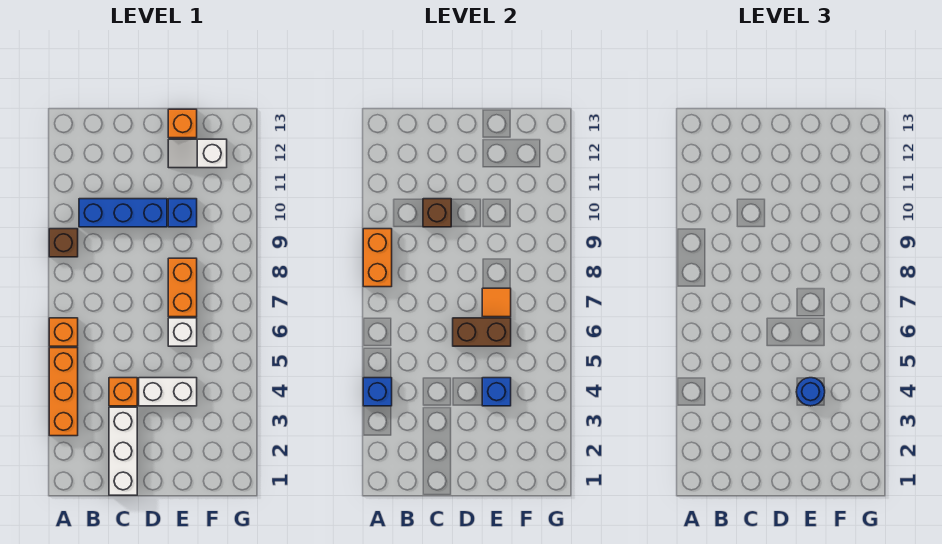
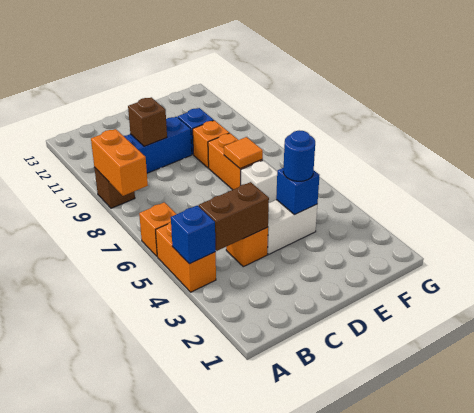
orange 1x3 brick [49,348,78,436] -> orange 1x2 brick [156,222,216,292]
white 1x3 brick [109,407,137,495] -> none
brown 1x2 brick [453,318,511,346] -> brown 1x2 brick moved to [199,182,269,251]
white 1x2 slope [168,139,227,168] -> none
orange 1x1 brick [168,109,197,138] -> orange 1x1 brick moved to [193,120,229,168]

